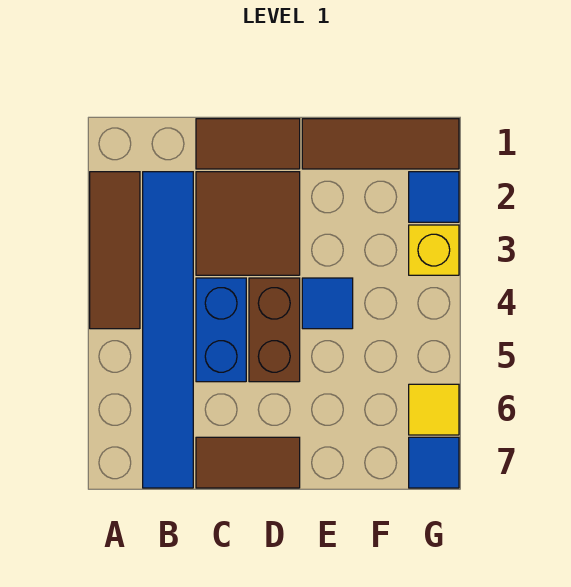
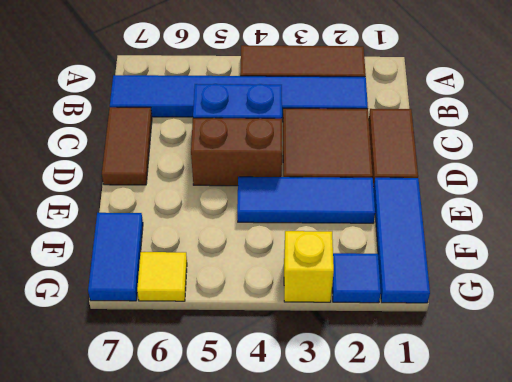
brown 1x3 tile [302,119,459,169] -> blue 1x3 tile [373,178,430,303]
blue 1x1 tile [302,278,353,329] -> blue 1x3 tile [237,177,375,223]
blue 1x1 tile [409,437,459,488] -> blue 1x2 tile [88,213,143,301]

